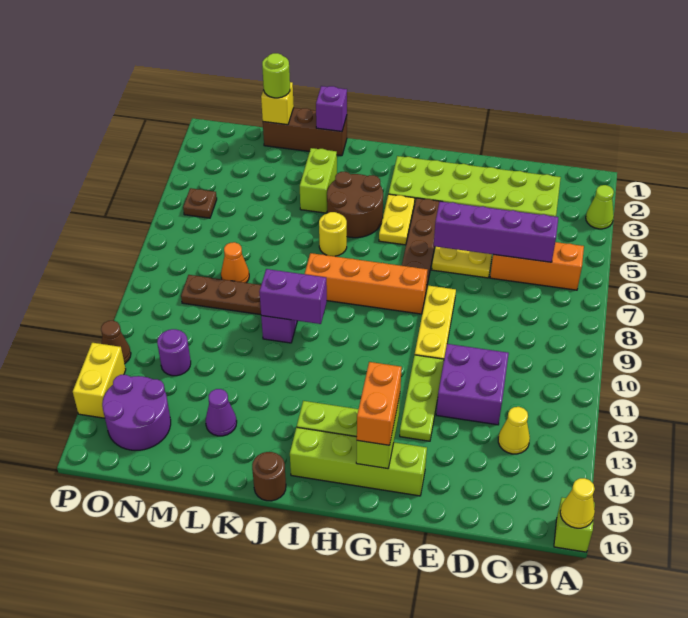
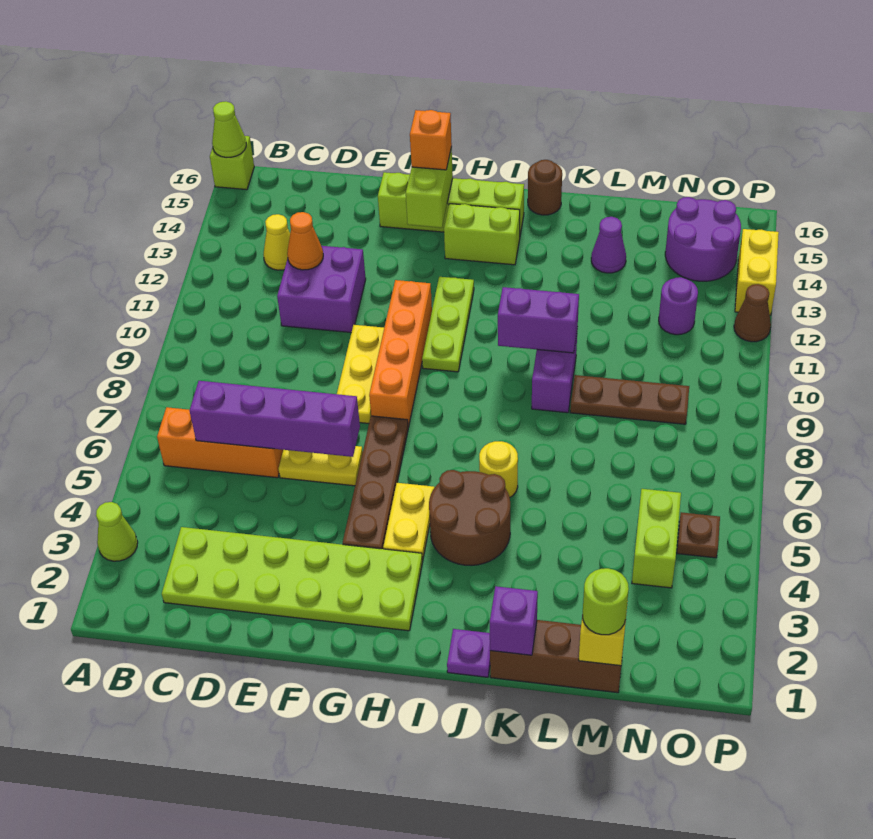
yellow 1x1 cone [560,478,595,528] -> lime 1x1 cone [212,101,246,158]
lime 1x3 plate [400,355,444,441] -> lime 1x3 plate moved to [422,277,474,372]
orange 1x4 brick [305,253,427,314] -> orange 1x4 brick turned to [369,280,432,427]
orange 1x2 brick [357,362,402,445] -> orange 1x1 brick [410,110,452,170]
none -> purple 1x1 plate [447,629,490,677]
lime 1x2 brick [300,148,337,213] -> lime 1x2 brick moved to [632,489,681,588]
orange 1x1 cone [221,242,249,283] -> orange 1x1 cone moved to [287,212,323,270]

